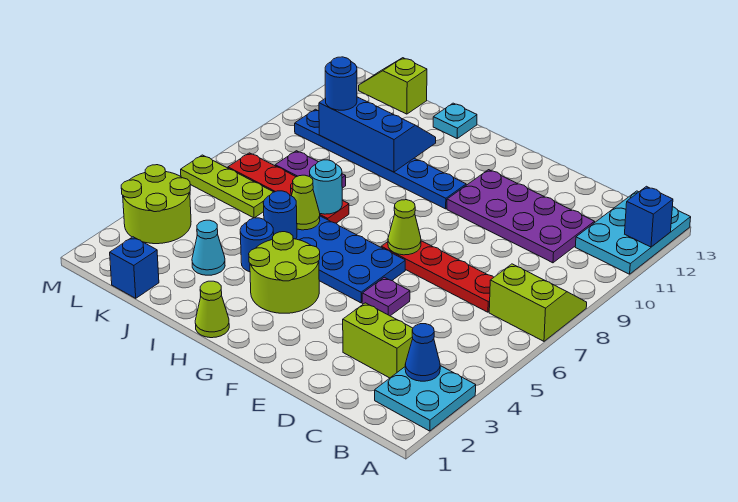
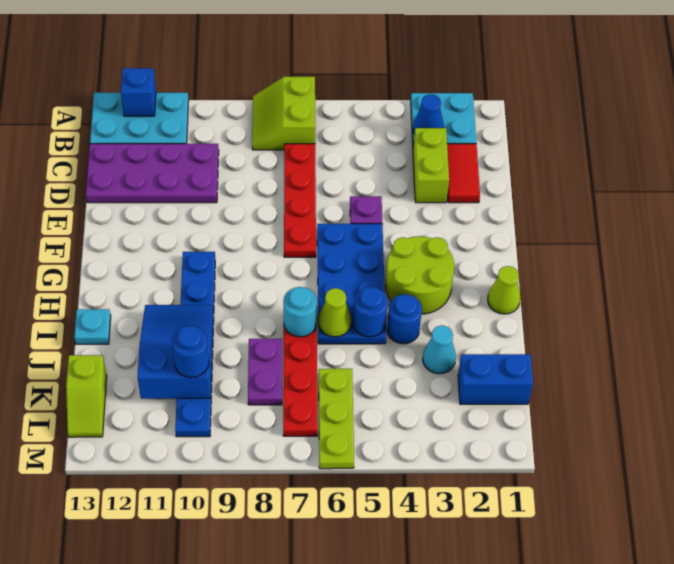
none -> red 1x2 tile [447,144,480,203]
purple 2x4 plate [447,170,594,263] -> purple 2x4 plate turned to [86,144,219,203]
lime 1x1 cone [388,200,421,255] -> none
blue 2x3 slope [319,97,436,172] -> blue 2x3 slope turned to [138,305,213,399]
blue 1x1 brick [110,237,159,298] -> blue 1x2 brick [458,354,533,404]
lime 2x2 round brick [121,165,191,244] -> none

